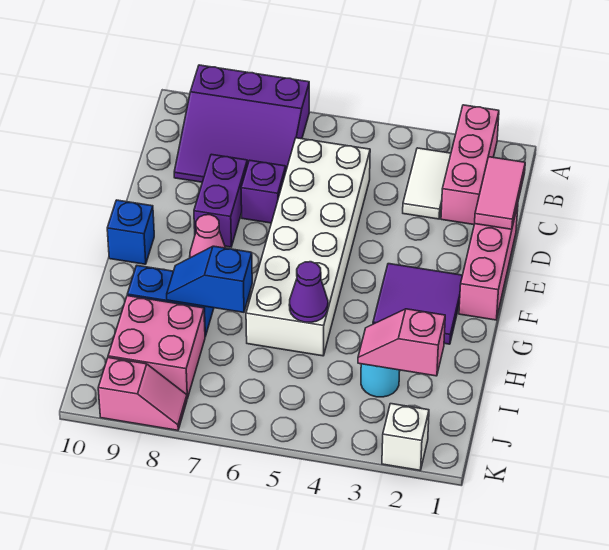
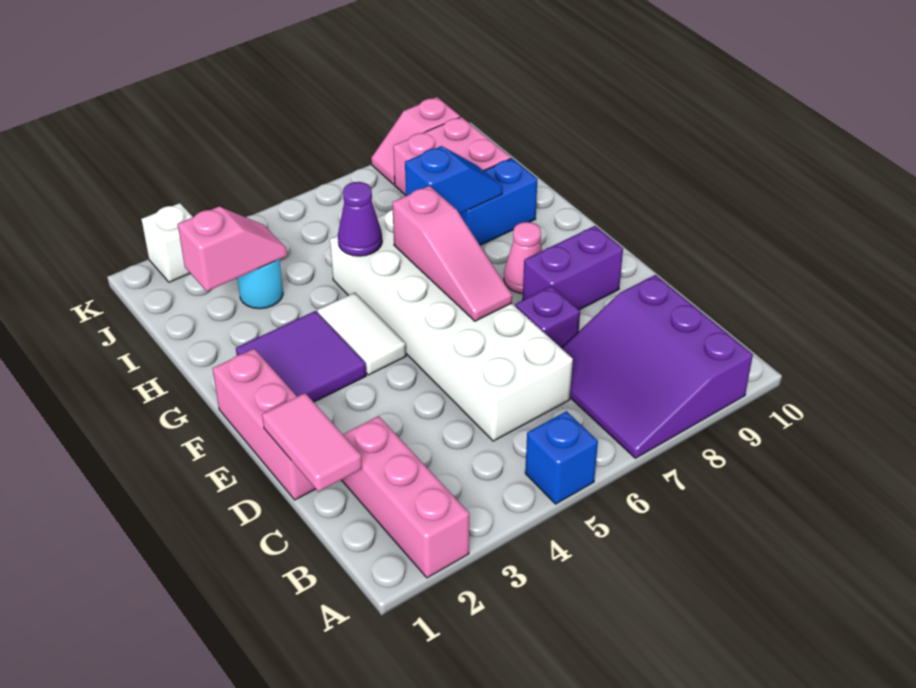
purple 3x3 slope [174,65,309,182] -> purple 3x3 slope turned to [562,275,753,458]
white 1x2 tile [403,148,451,219] -> white 1x2 tile moved to [317,293,406,375]
purple 1x2 brick [194,154,247,247] -> purple 1x2 brick turned to [523,226,623,310]
none -> pink 1x3 slope [392,186,512,321]
blue 1x1 brick [107,200,154,264] -> blue 1x1 brick moved to [525,411,598,504]

